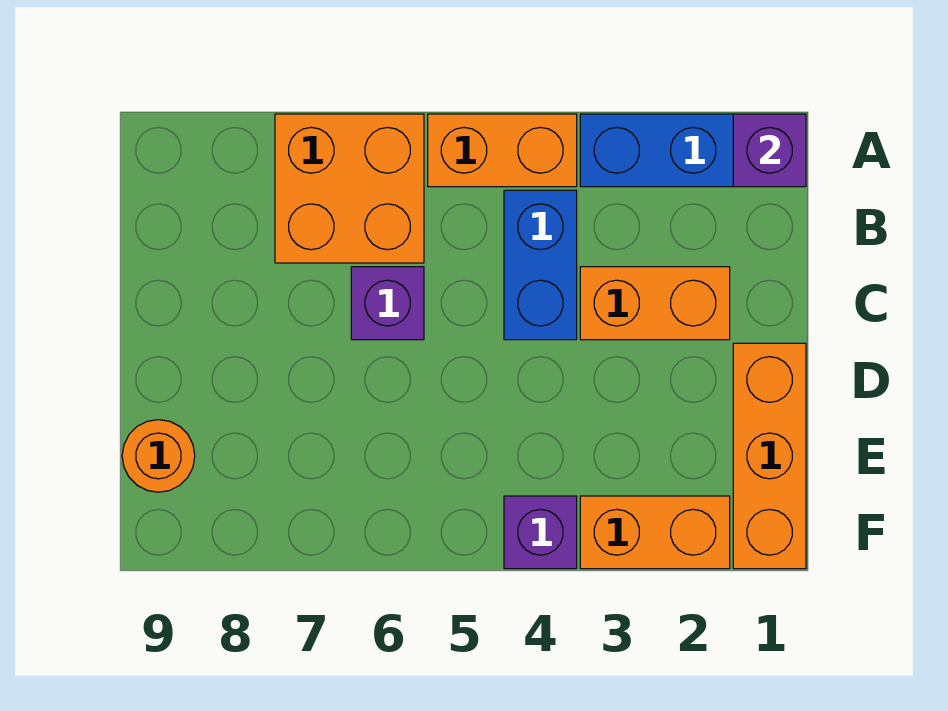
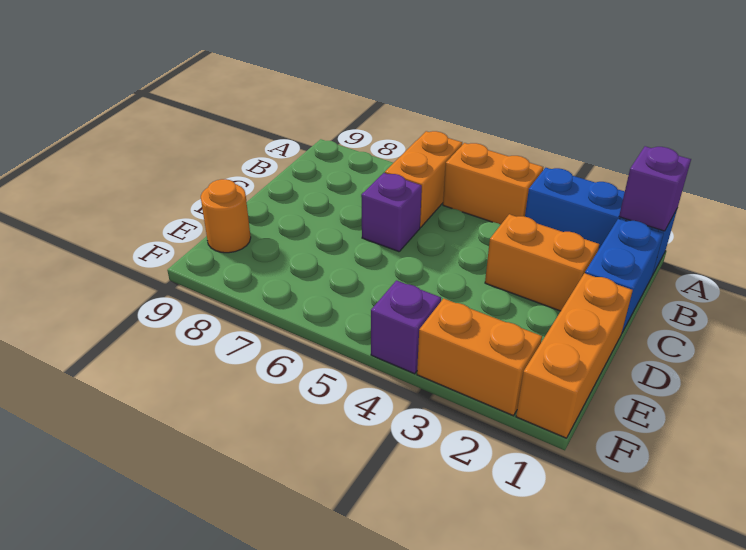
orange 2x2 brick [275,114,424,263] -> orange 1x2 brick [385,131,462,227]
blue 1x2 brick [504,190,577,340] -> blue 1x2 brick moved to [585,219,664,332]

